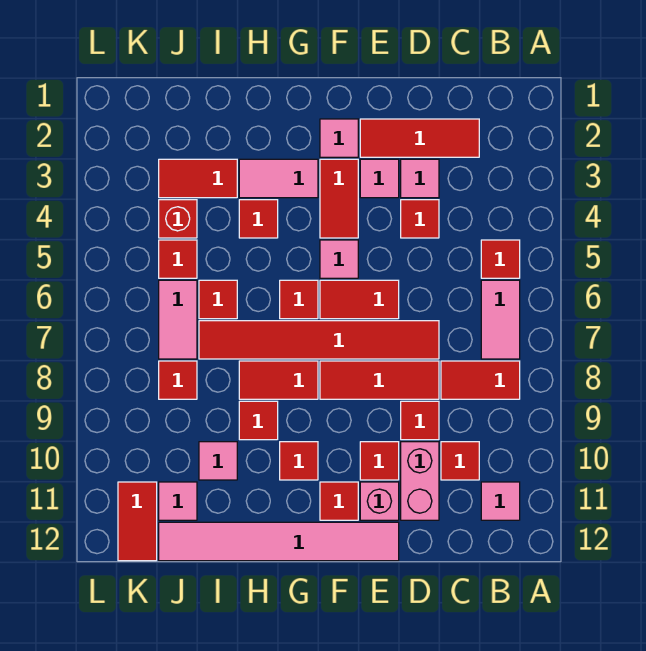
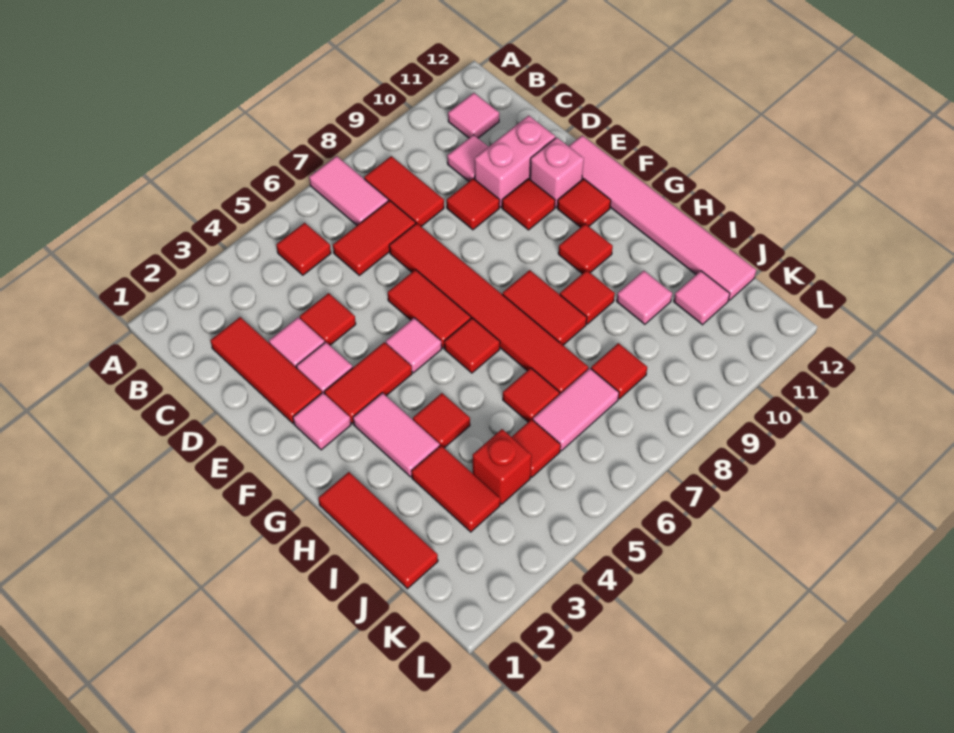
pink 1x2 tile [481,280,520,359] -> pink 1x2 tile turned to [309,156,388,225]
red 1x1 tile [441,442,479,480] -> pink 1x1 tile [447,135,488,181]
red 1x3 tile [320,361,439,399] -> red 1x3 tile moved to [318,472,438,589]
red 1x2 tile [118,482,157,561] -> red 1x2 tile moved to [333,200,416,275]

